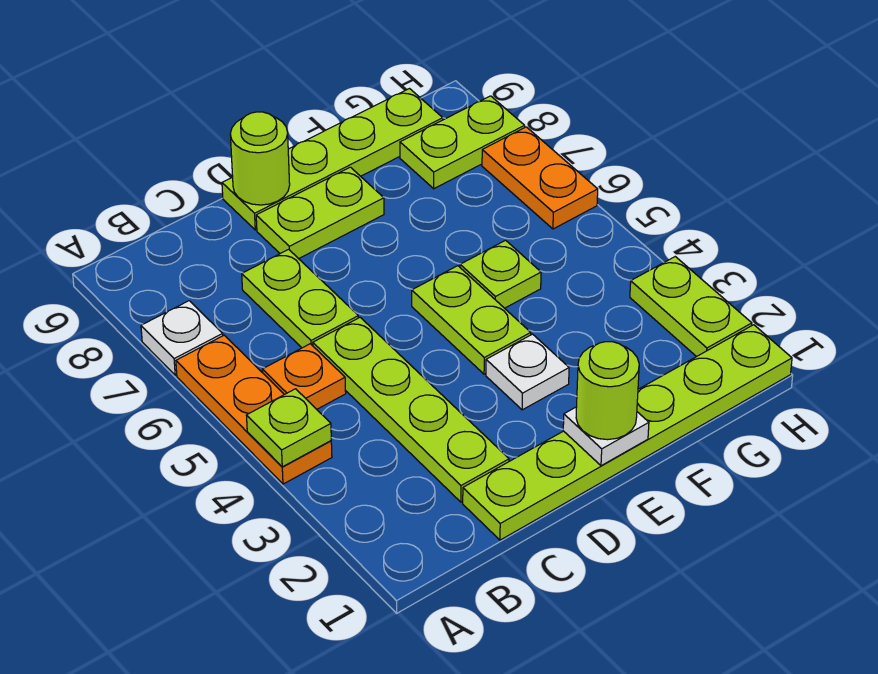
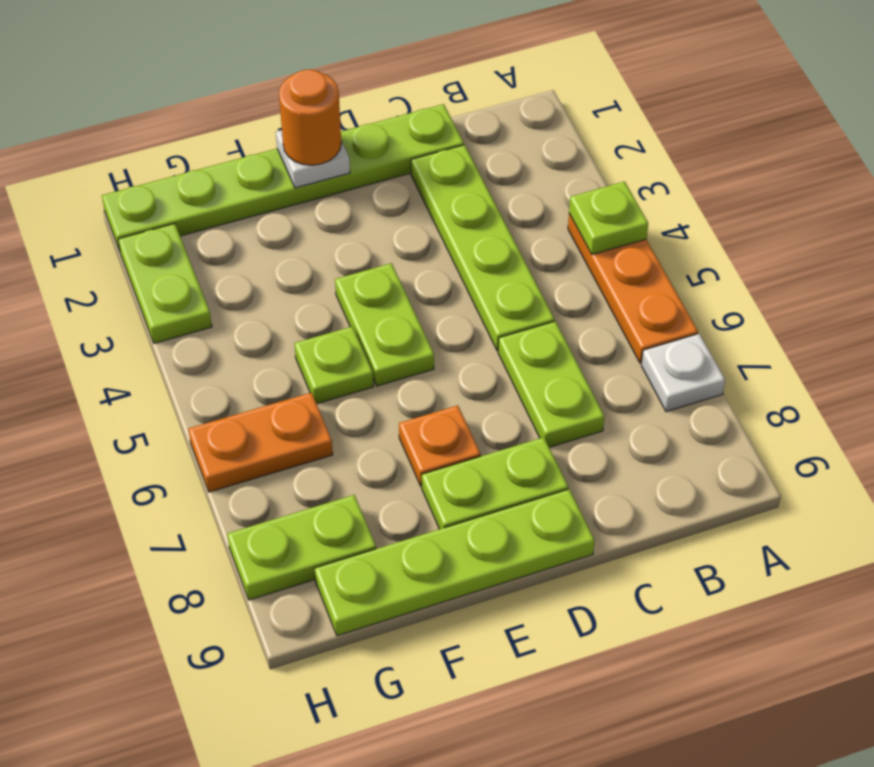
orange 1x1 plate [262,344,346,409] -> orange 1x1 plate moved to [399,406,481,486]
lime 1x1 round brick [230,112,290,205] -> none
lime 1x1 round brick [576,342,639,440] -> orange 1x1 round brick [279,70,341,165]
white 1x1 plate [486,334,569,410] -> none
orange 1x2 plate [482,127,598,229] -> orange 1x2 plate turned to [188,393,333,492]

